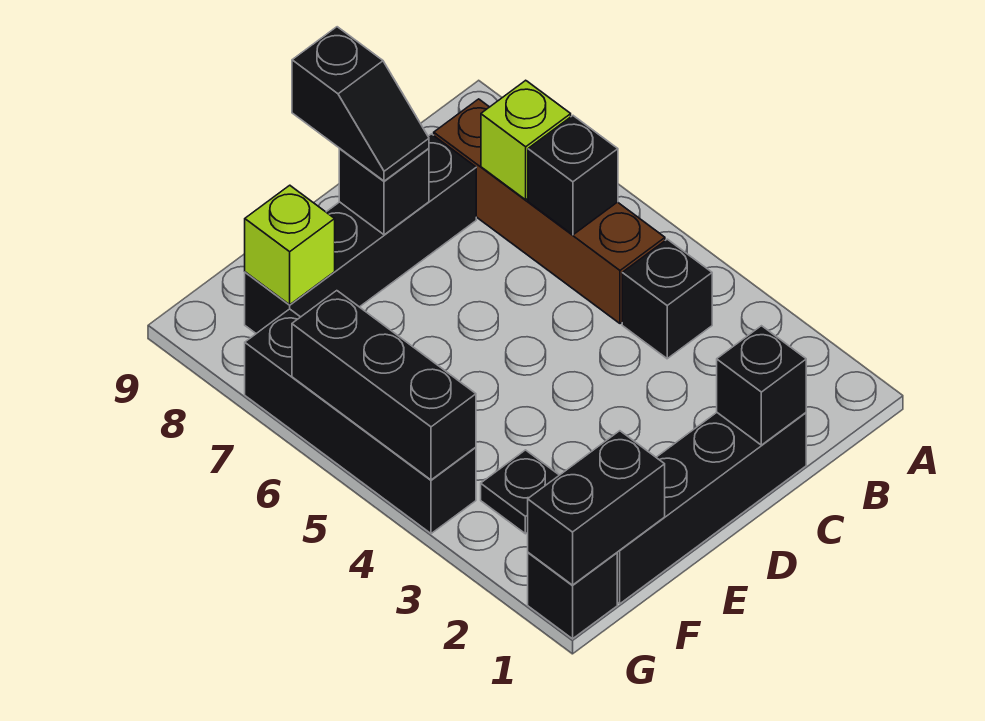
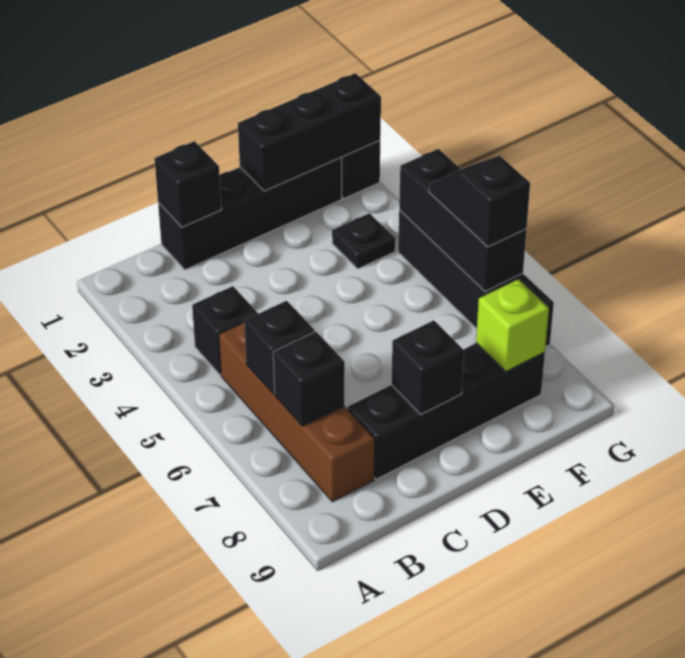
lime 1x1 brick [481,80,571,200] -> black 1x1 brick [273,331,345,426]
black 1x2 slope [292,27,429,181] -> black 1x2 slope moved to [429,156,530,247]
black 1x2 brick [528,431,665,585] -> black 1x3 brick [238,73,381,191]

